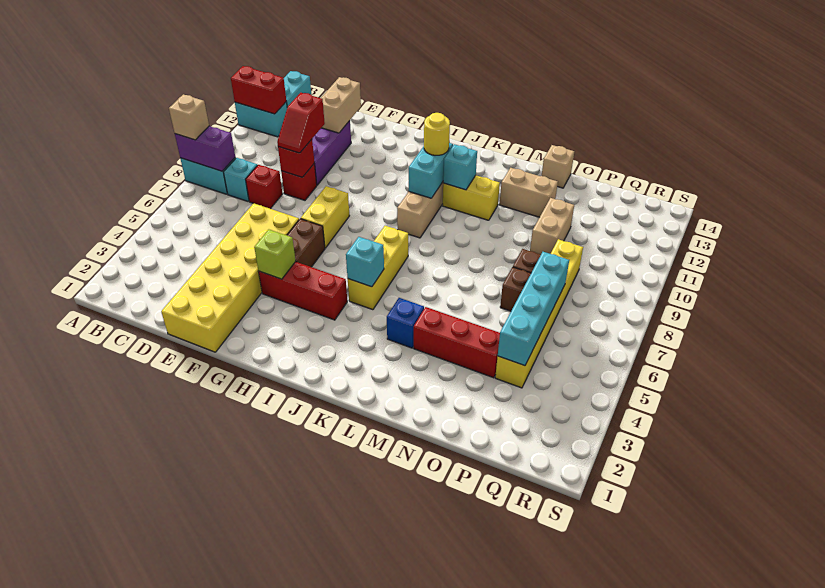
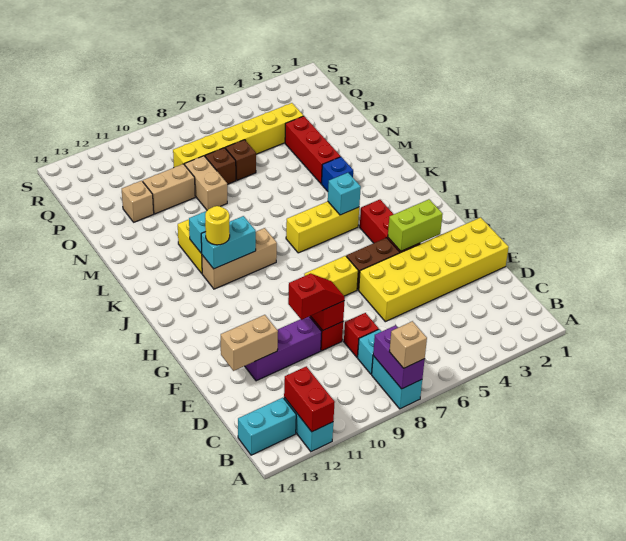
lime 1x1 brick [254,229,296,279] -> lime 1x2 brick [388,199,443,251]
tan 1x2 brick [499,168,558,217] -> tan 1x2 brick moved to [185,156,227,210]
tan 1x1 brick [542,145,574,188] -> tan 1x1 brick moved to [122,181,154,222]
cyan 1x4 brick [498,252,569,366] -> none

